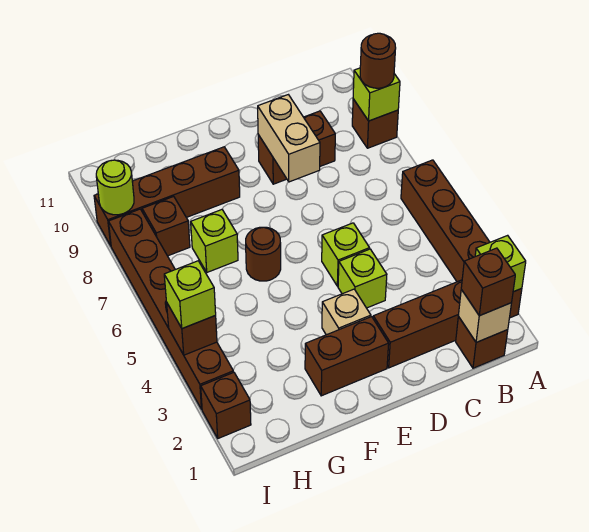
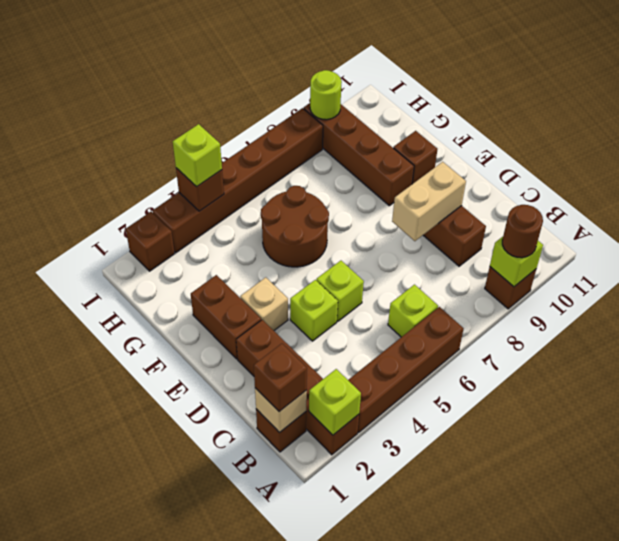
brown 1x1 round brick [246,227,281,281] -> brown 2x2 round brick [261,186,329,267]
lime 1x1 brick [191,210,238,272] -> lime 1x1 brick moved to [388,285,438,337]
brown 1x1 brick [142,196,190,256] -> brown 1x1 brick moved to [393,131,437,184]

